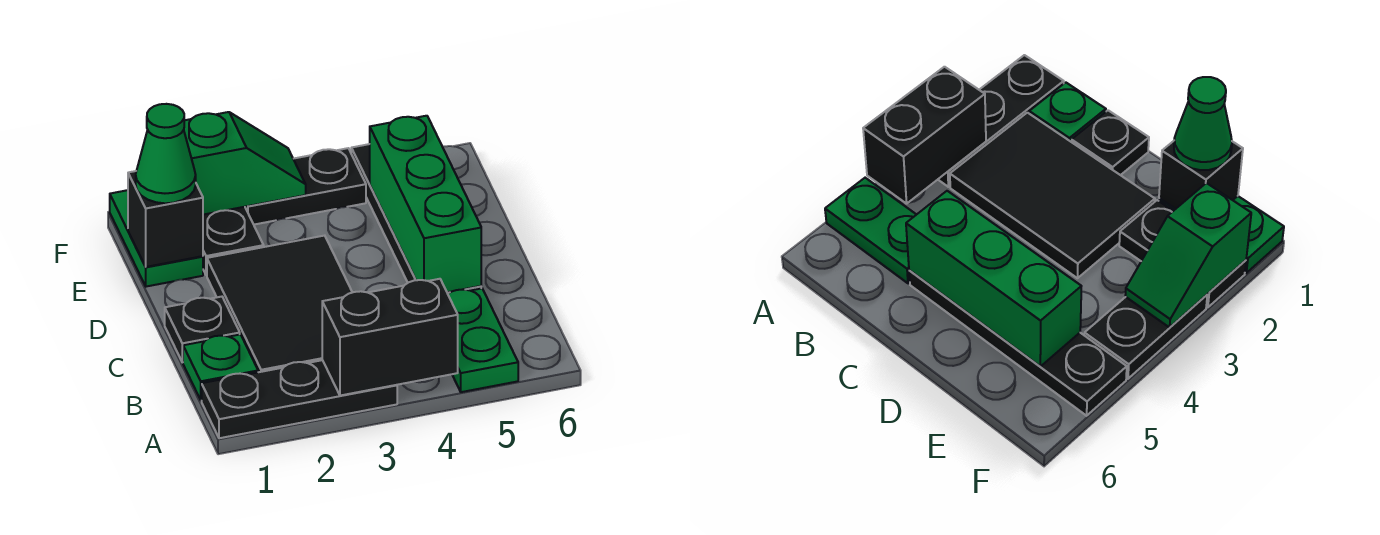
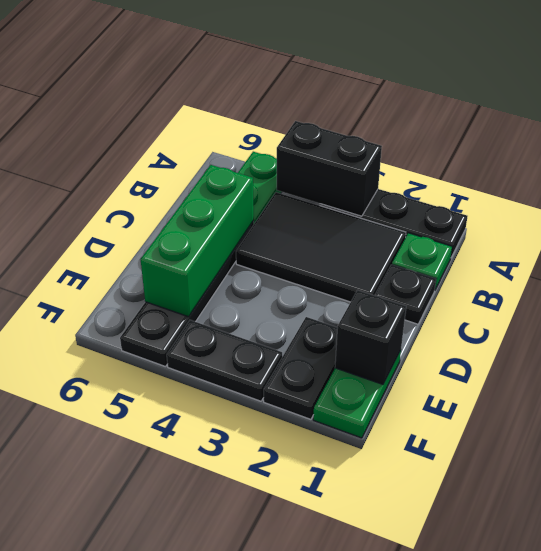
black 2x3 tile [207,236,352,372] -> black 2x3 tile turned to [236,192,406,302]
green 1x1 cone [136,104,196,203] -> none
green 1x2 slope [184,112,306,215] -> none

